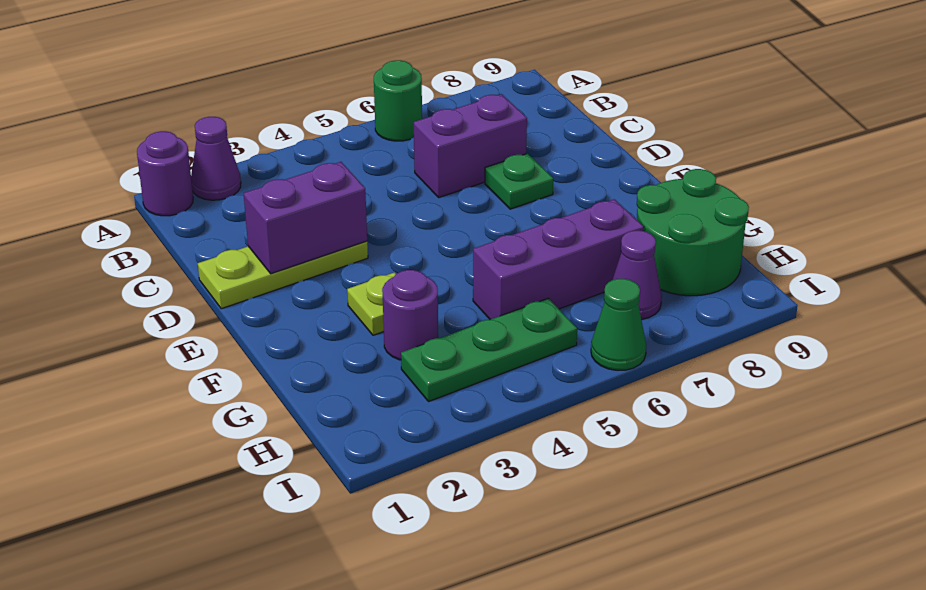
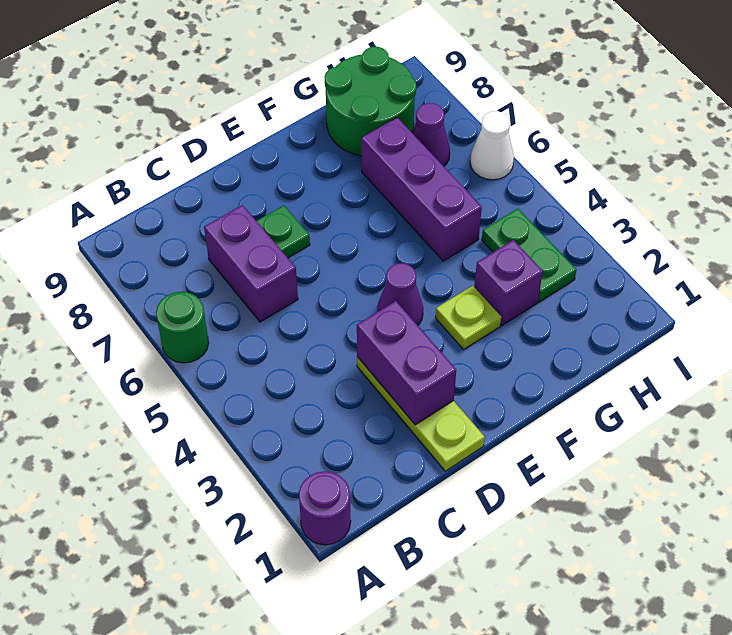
purple 1x1 cone [191,117,241,200] -> purple 1x1 cone moved to [377,263,423,325]
purple 1x1 round brick [382,270,438,360] -> purple 1x1 brick [474,240,543,325]
green 1x3 plate [401,298,577,402] -> green 1x2 plate [482,209,576,302]
green 1x1 cone [591,279,646,370] -> white 1x1 cone [470,111,514,180]

